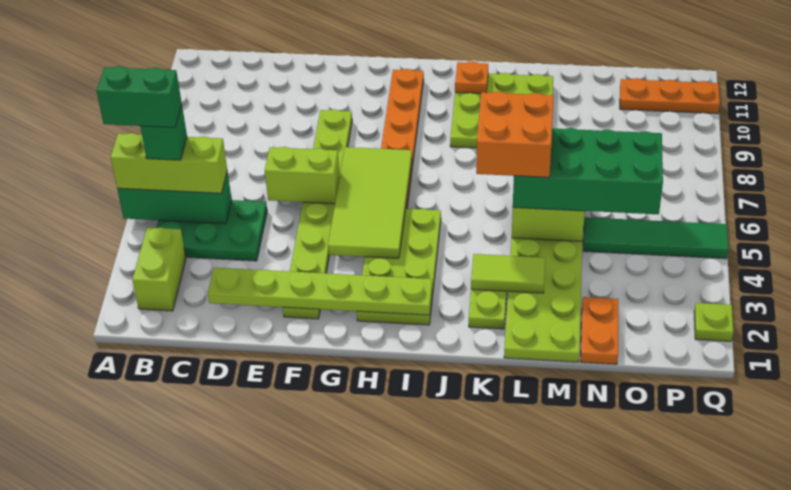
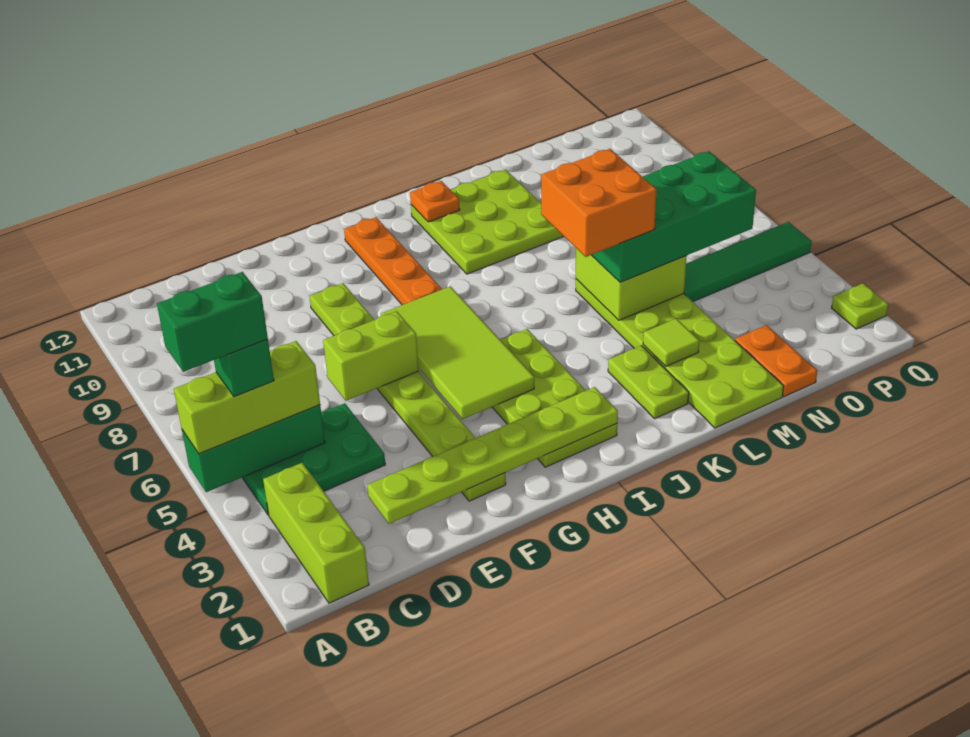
lime 1x2 brick [132,227,186,311] -> lime 1x3 brick [263,463,369,603]
lime 1x2 tile [471,254,545,293] -> lime 1x1 tile [643,319,699,366]
orange 1x3 plate [620,78,720,114] -> none

